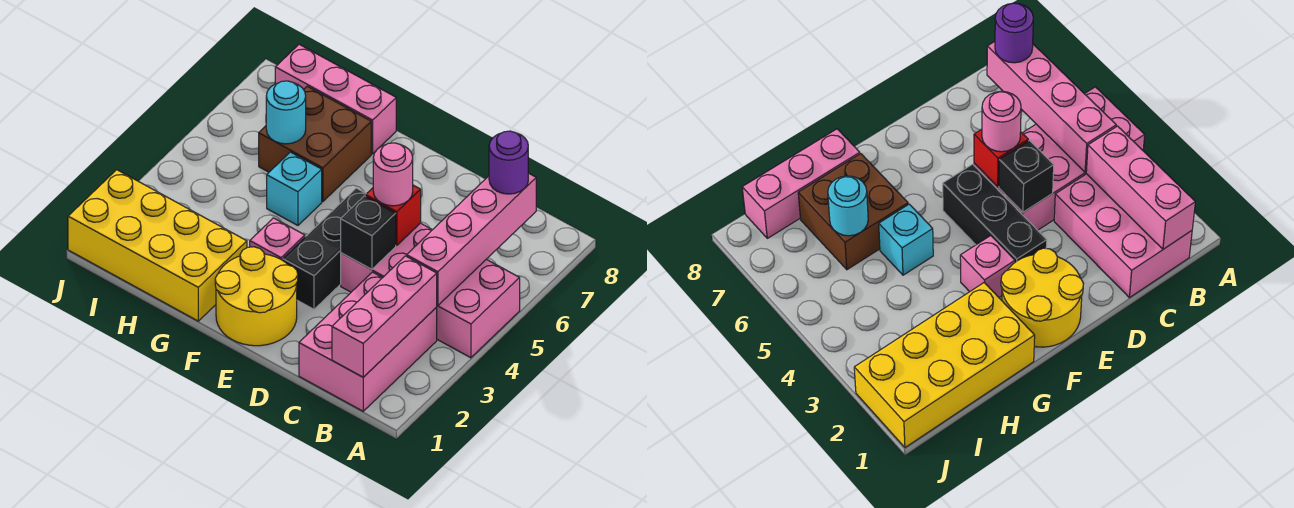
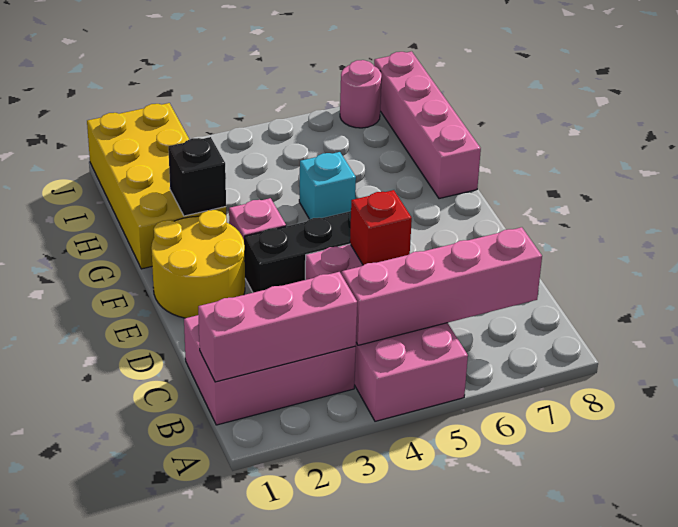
purple 1x1 round brick [489,131,528,194] -> none
black 1x1 brick [341,196,396,269] -> black 1x1 brick moved to [168,137,226,216]
pink 1x1 round brick [373,143,413,206] -> pink 1x1 round brick moved to [340,60,382,128]
brown 2x2 brick [259,86,371,202] -> none
pink 1x3 brick [275,44,396,154] -> pink 1x4 brick [374,51,481,199]
cyan 1x1 round brick [266,81,306,144] -> none

